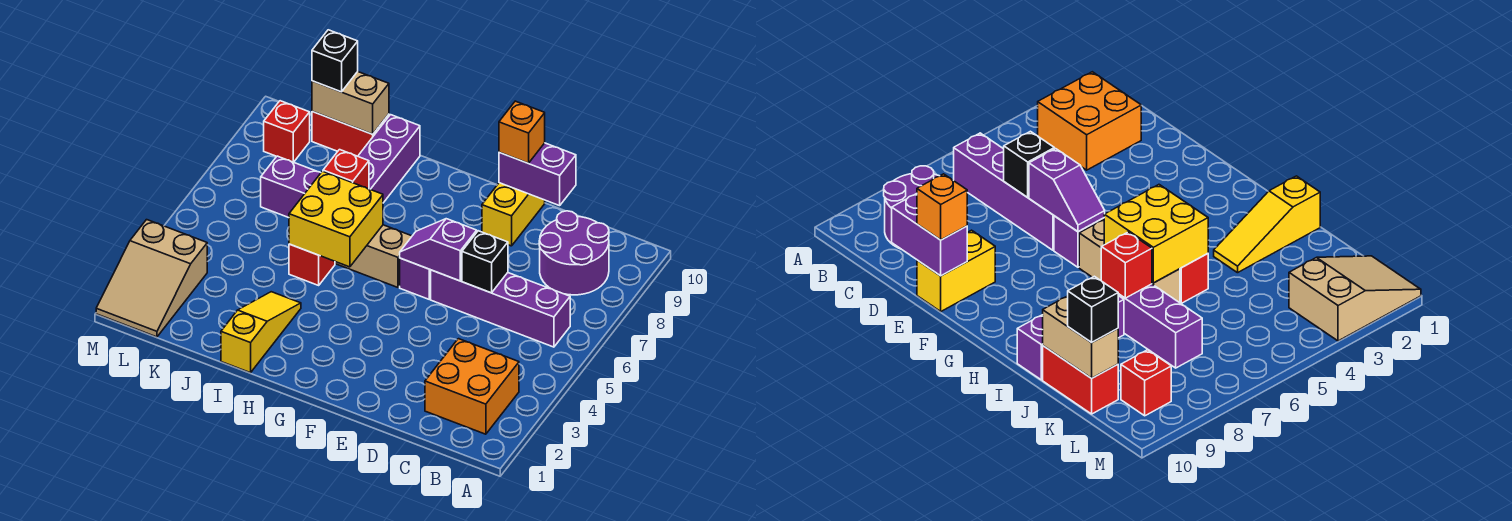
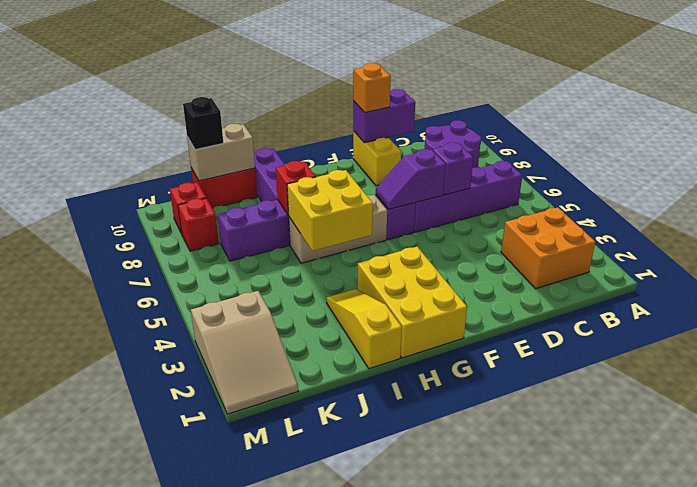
black 1x1 brick [462,231,508,293] -> purple 1x1 brick [433,143,473,195]
none -> yellow 2x3 brick [357,247,467,358]
red 1x1 brick [289,244,335,285] -> red 1x1 brick moved to [178,198,219,251]

